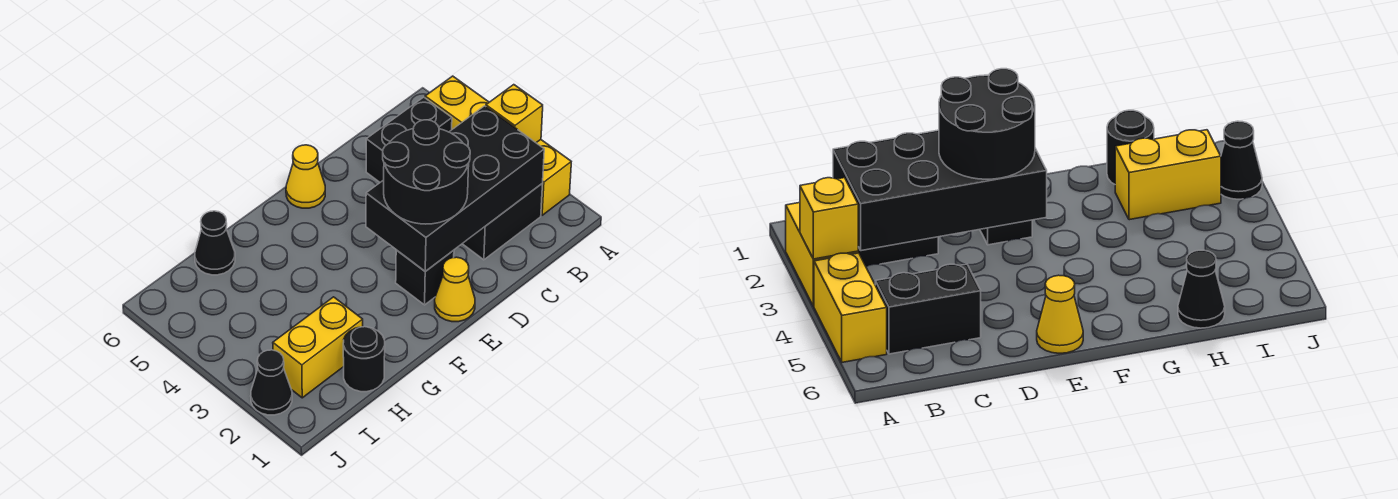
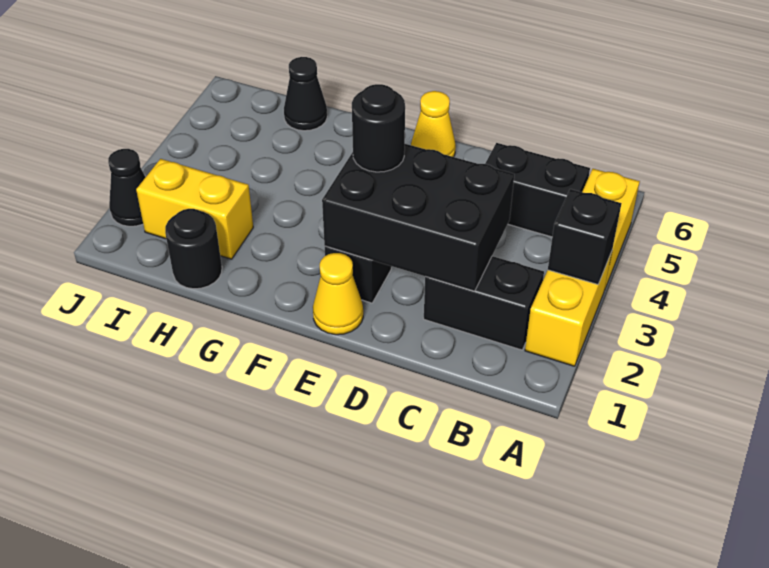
yellow 1x1 brick [486,85,543,143] -> black 1x1 brick [548,189,622,284]
black 2x4 brick [366,106,544,271] -> black 2x3 brick [322,144,514,291]
black 2x2 round brick [383,120,470,224] -> black 1x1 round brick [352,84,405,172]

